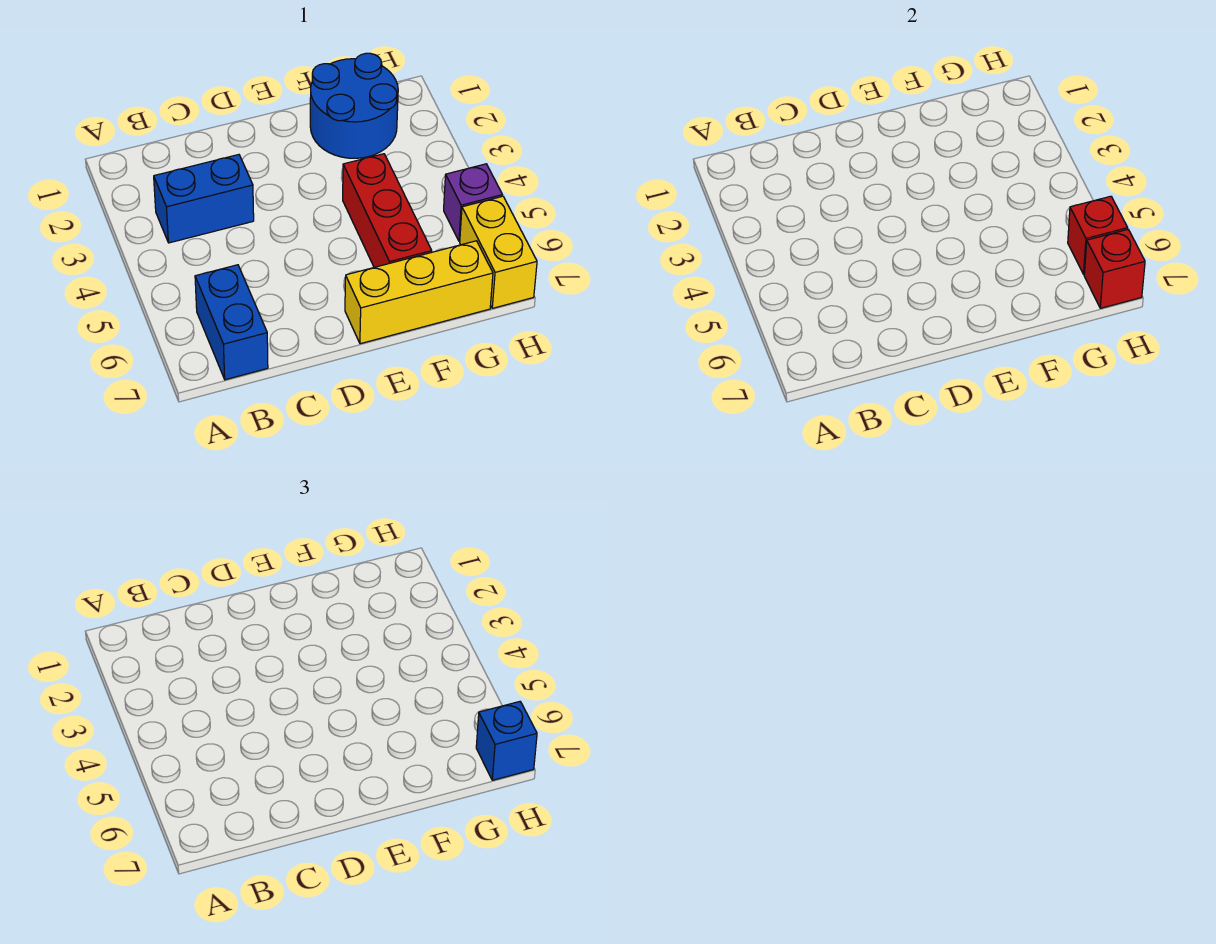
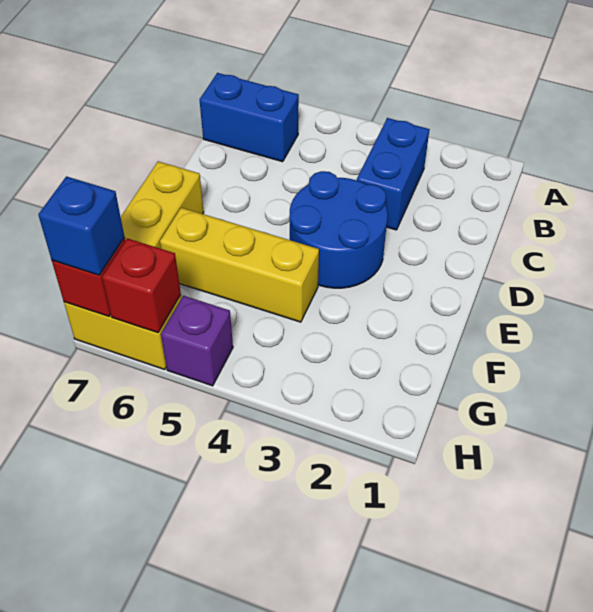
blue 2x2 round brick [310,53,398,158] -> blue 2x2 round brick moved to [290,171,388,288]
red 1x3 brick [343,154,432,267] -> yellow 1x3 brick [160,208,319,322]

